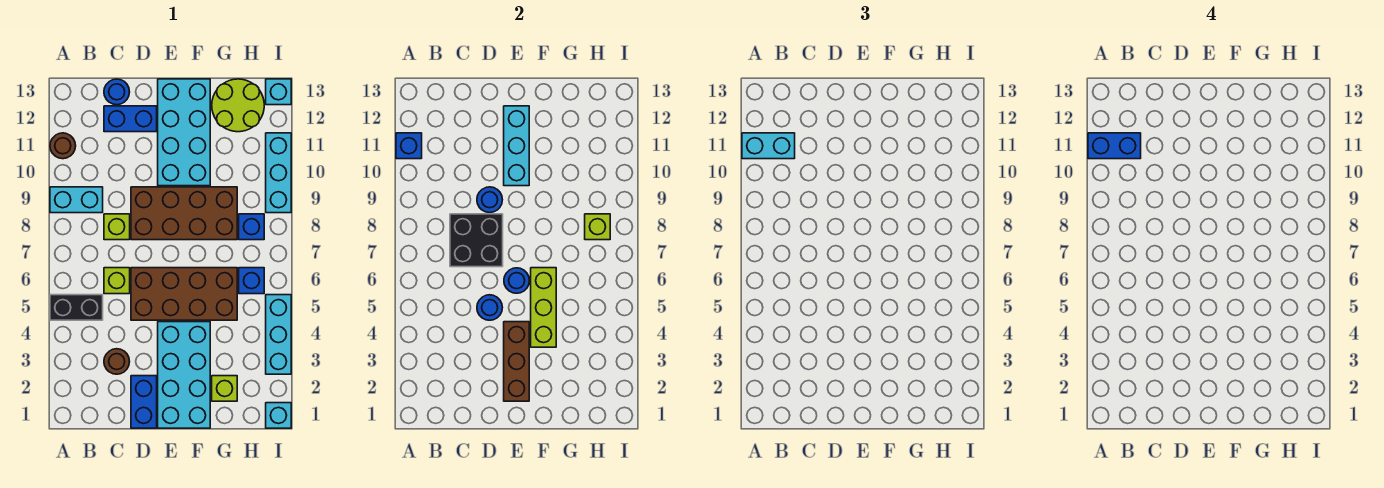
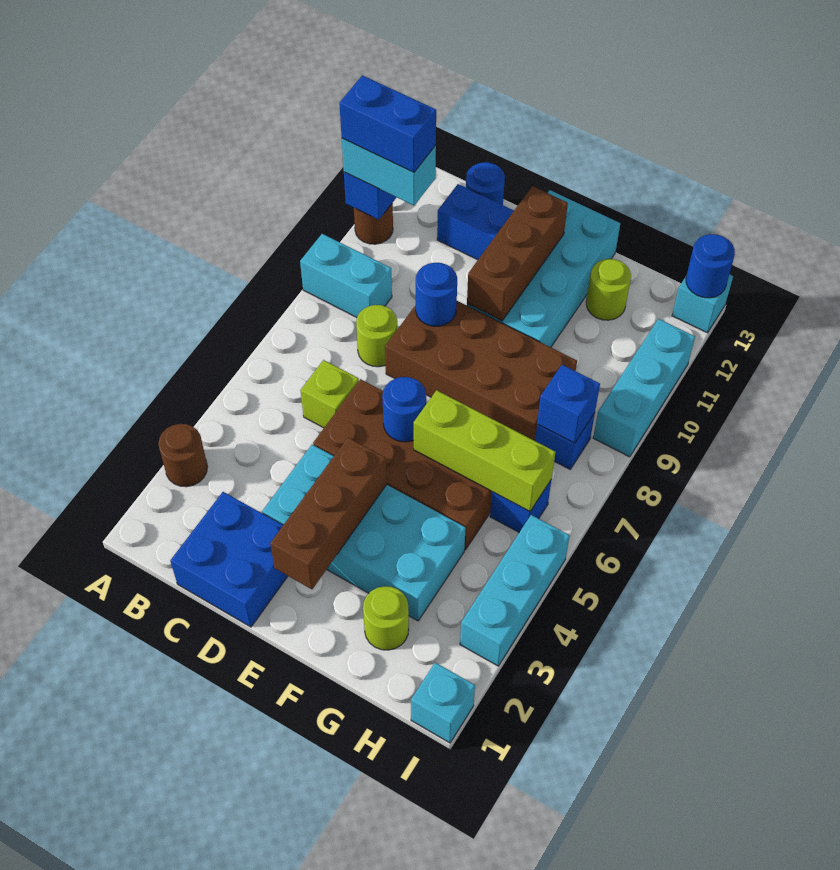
black 1x2 brick [50,295,103,320] -> none
brown 1x1 round brick [104,349,130,374] -> brown 1x1 round brick moved to [158,424,207,487]
black 2x2 brick [450,214,503,267] -> none
lime 1x1 brick [104,214,130,240] -> lime 1x1 round brick [356,305,397,367]
blue 1x2 brick [131,376,157,428] -> blue 2x2 brick [170,492,288,627]
blue 1x1 round brick [477,295,502,320] -> blue 1x1 round brick moved to [686,234,735,298]
cyan 2x4 brick [158,322,210,428] -> cyan 2x4 brick turned to [262,445,466,621]
cyan 1x3 brick [504,106,529,186] -> brown 1x3 brick [467,186,568,321]
lime 1x3 brick [531,268,556,347] -> lime 1x3 brick turned to [414,390,555,511]
lime 1x1 brick [212,376,237,401] -> lime 1x1 round brick [363,586,409,650]
lime 2x2 round brick [212,79,264,132] -> lime 1x1 round brick [586,259,631,320]
lime 1x1 brick [585,214,610,240] -> blue 1x1 brick [537,365,600,443]

